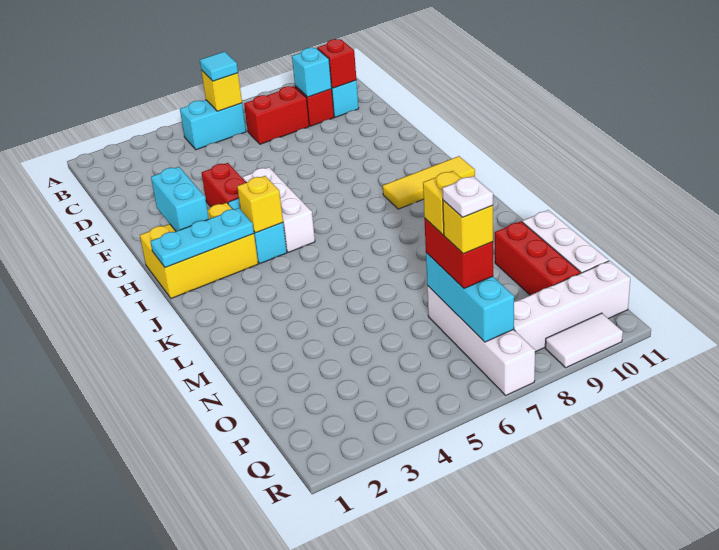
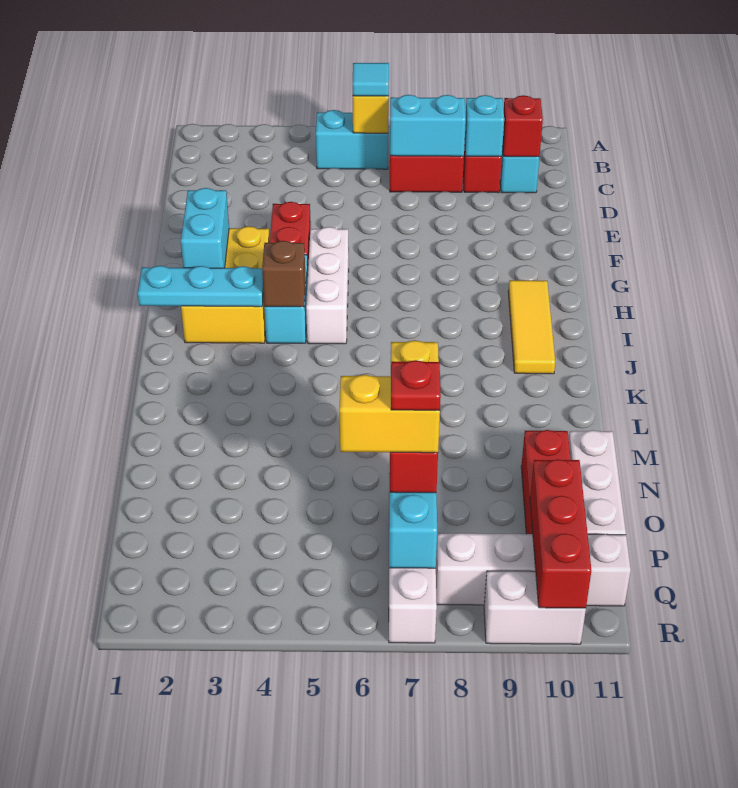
none -> cyan 1x2 brick [390,95,466,156]
yellow 2x3 brick [140,203,258,298] -> yellow 2x3 brick turned to [181,226,270,343]
yellow 1x1 brick [237,176,283,233] -> brown 1x1 brick [262,241,306,307]
yellow 1x3 tile [383,156,475,209] -> yellow 1x3 tile turned to [508,280,555,374]
yellow 1x1 brick [443,200,493,254] -> yellow 1x2 brick [340,375,440,453]
white 1x1 plate [442,176,493,217] -> red 1x1 plate [391,360,441,410]
none -> red 1x3 brick [530,459,591,608]
white 1x2 tile [545,313,623,368] -> white 1x2 brick [484,571,586,644]

